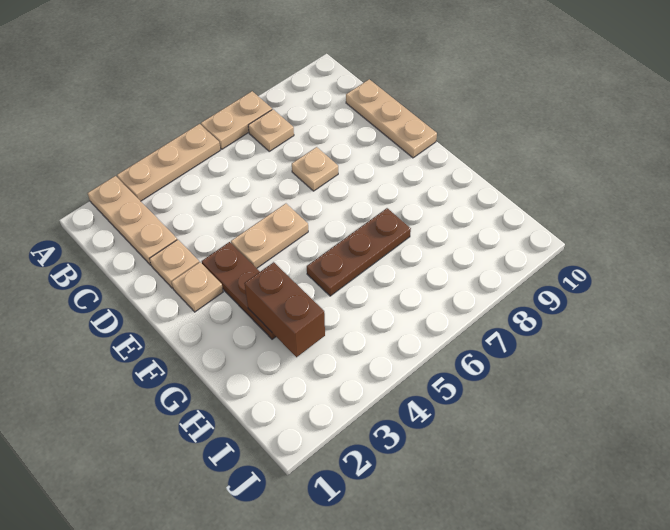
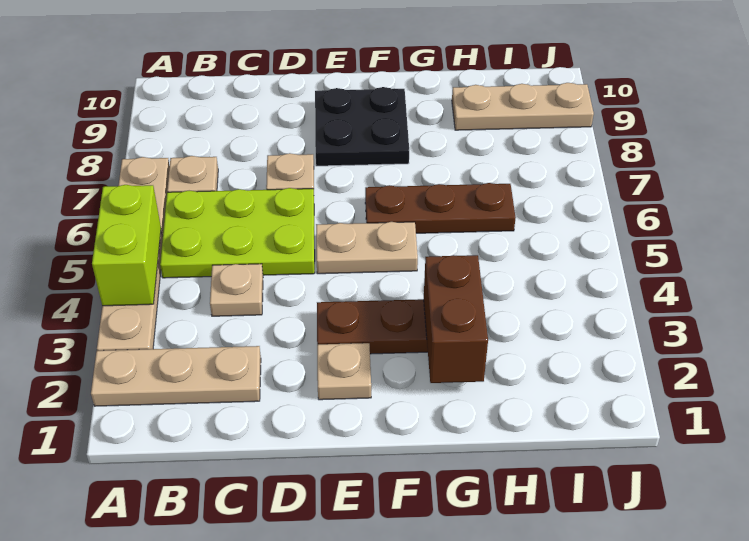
none -> lime 1x2 brick [92,185,161,306]
none -> lime 2x3 plate [160,188,315,278]
tan 1x3 plate [346,79,437,158] -> tan 1x3 plate moved to [452,83,594,130]
tan 1x1 plate [149,240,199,288] -> tan 1x1 plate moved to [210,264,263,316]
tan 1x2 plate [231,204,308,268] -> tan 1x2 plate turned to [316,222,418,274]
none -> black 2x2 plate [315,87,409,166]
brown 1x2 brick [244,262,325,357] -> brown 1x2 brick turned to [424,255,488,383]
brown 1x3 plate [307,208,411,296] -> brown 1x3 plate turned to [365,183,516,233]

